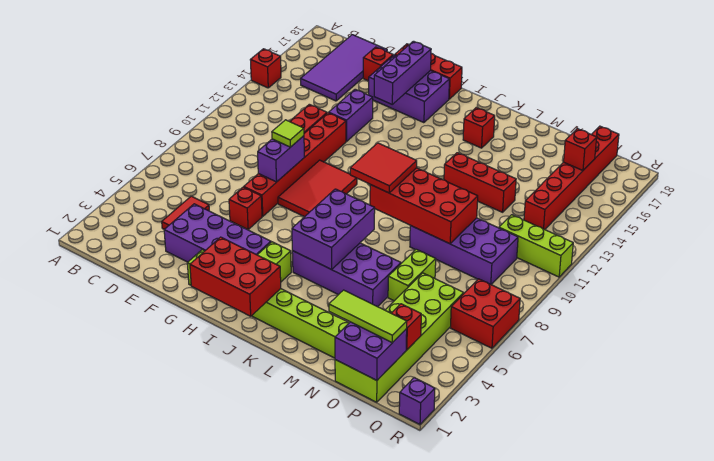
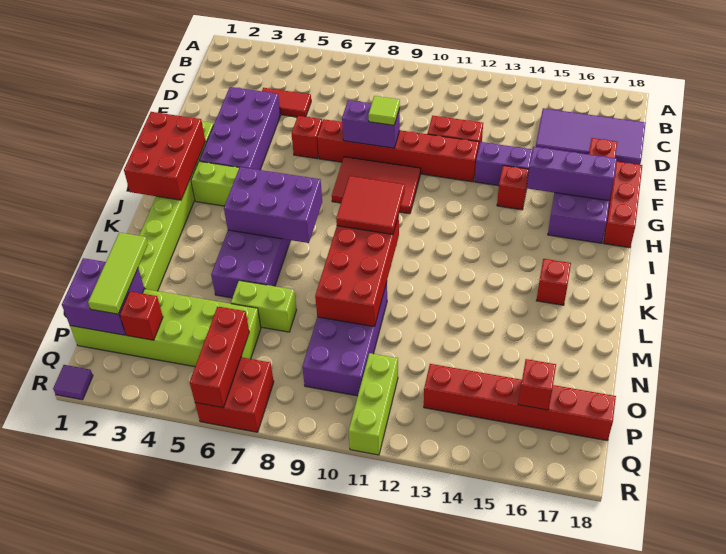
red 1x1 brick [251,49,281,88] -> red 1x1 brick moved to [497,165,529,210]
red 1x3 brick [444,153,516,212] -> red 1x3 brick moved to [190,307,249,408]
purple 1x1 brick [399,378,435,424] -> purple 1x1 tile [53,365,93,400]

